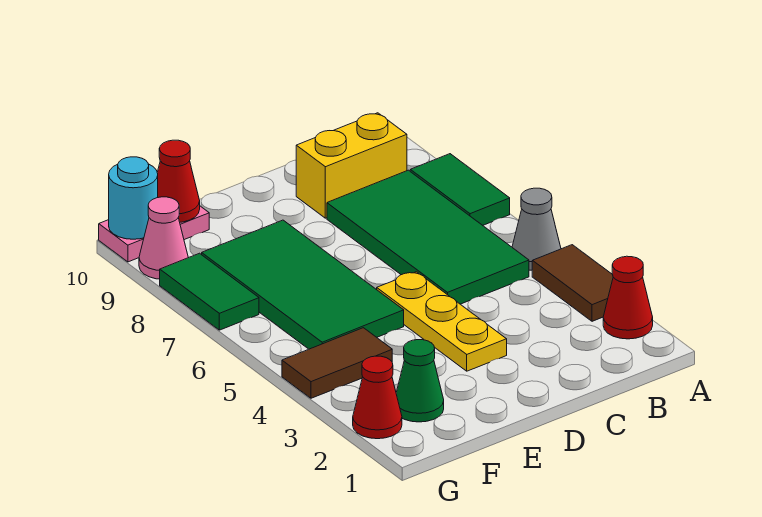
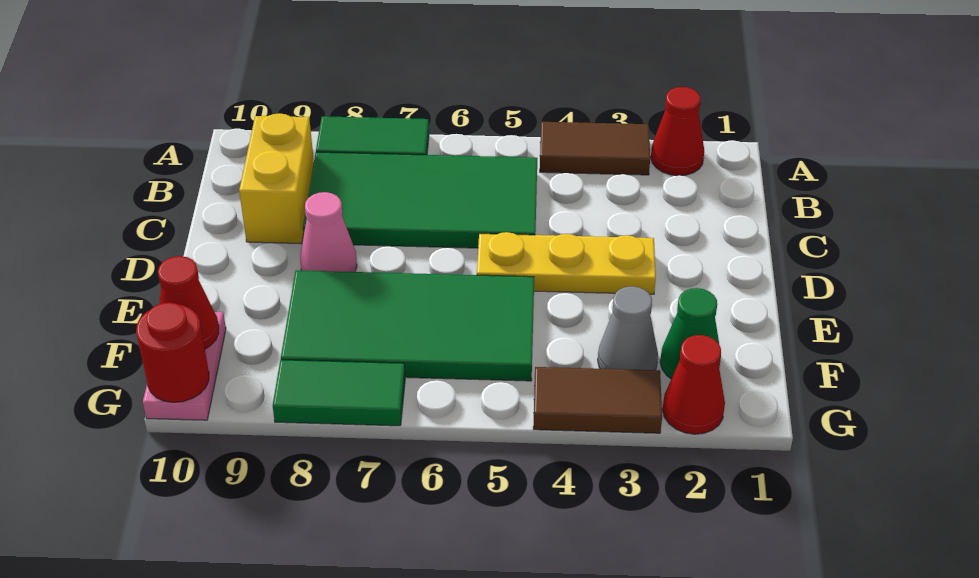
grey 1x1 cone [512,188,561,270] -> grey 1x1 cone moved to [598,286,658,370]
brown 1x2 tile [282,328,392,398] -> brown 1x2 tile turned to [533,367,662,433]
pink 1x1 cone [139,197,188,279] -> pink 1x1 cone moved to [300,192,357,272]
cyan 1x1 round brick [109,157,158,239] -> red 1x1 round brick [136,302,209,402]

